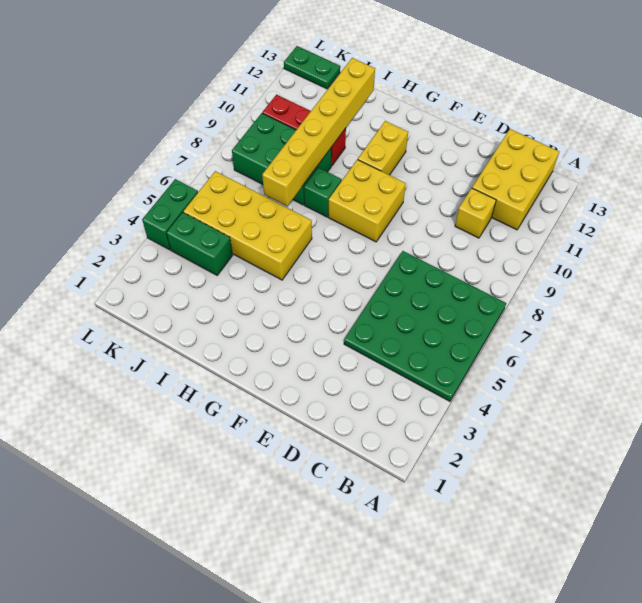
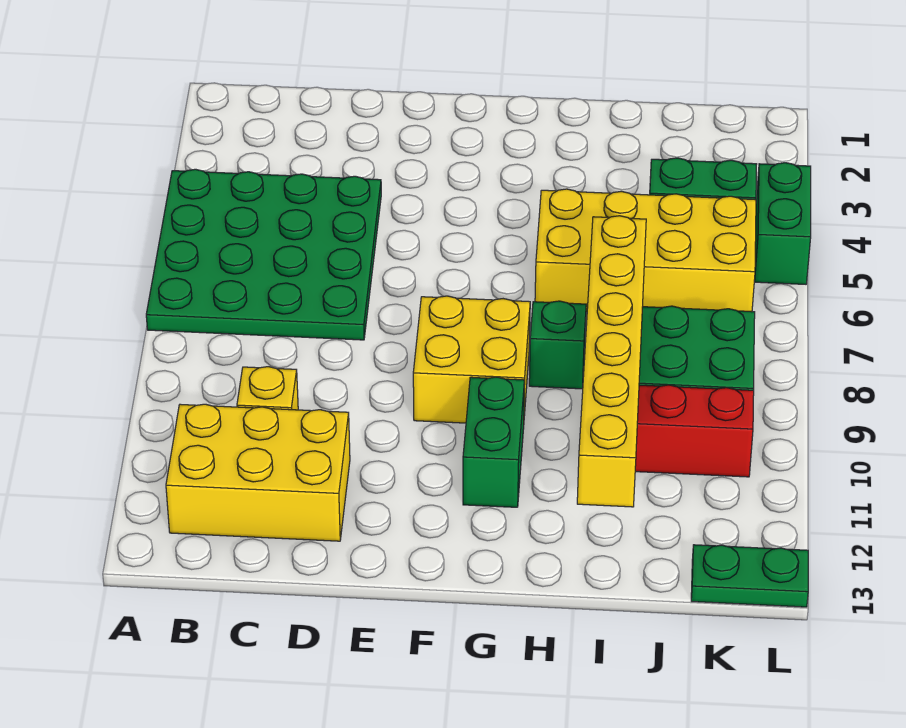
yellow 2x3 brick [472,129,559,230] -> yellow 2x3 brick turned to [166,404,350,541]
yellow 1x2 brick [358,121,408,175] -> green 1x2 brick [463,377,524,507]

